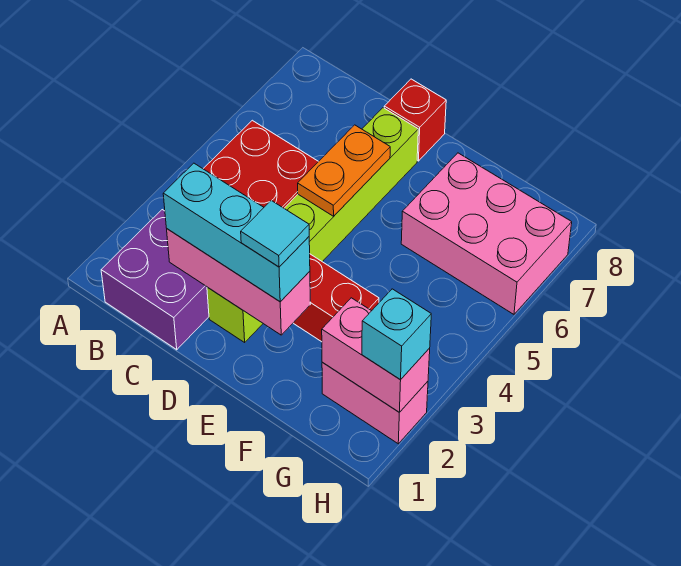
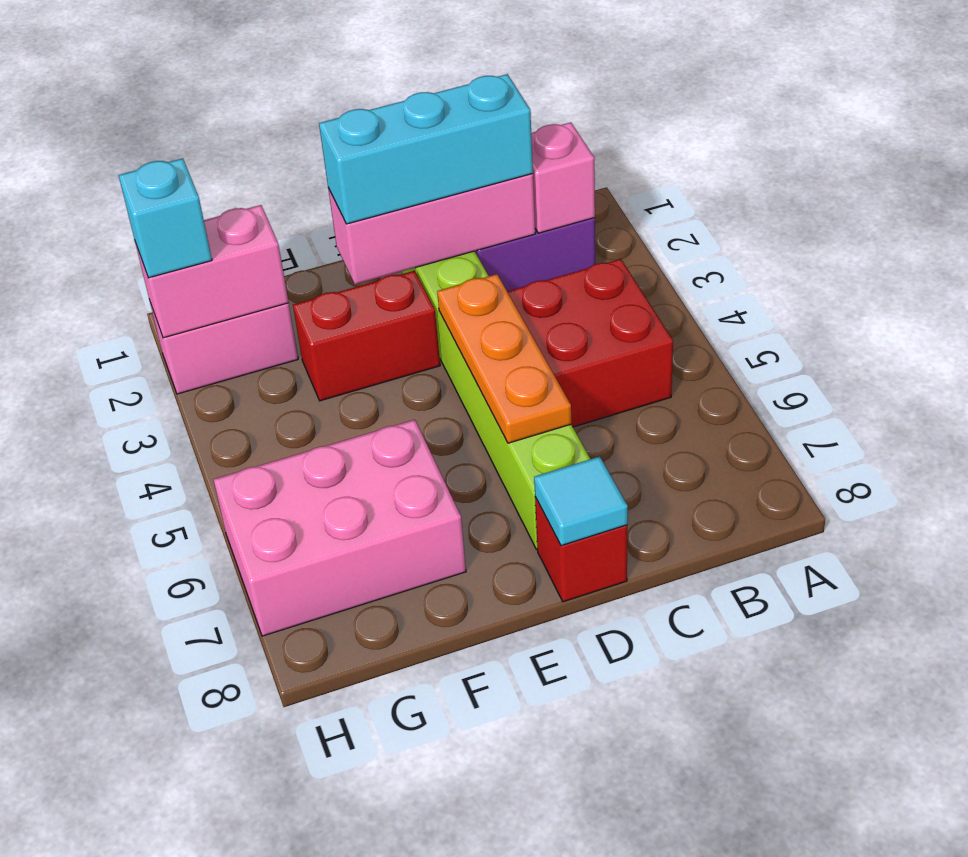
none -> pink 1x1 brick [531,122,595,233]
orange 1x2 plate [298,125,390,216] -> orange 1x3 plate [437,274,571,443]
cyan 1x1 tile [241,201,309,267] -> cyan 1x1 tile moved to [534,457,628,546]

